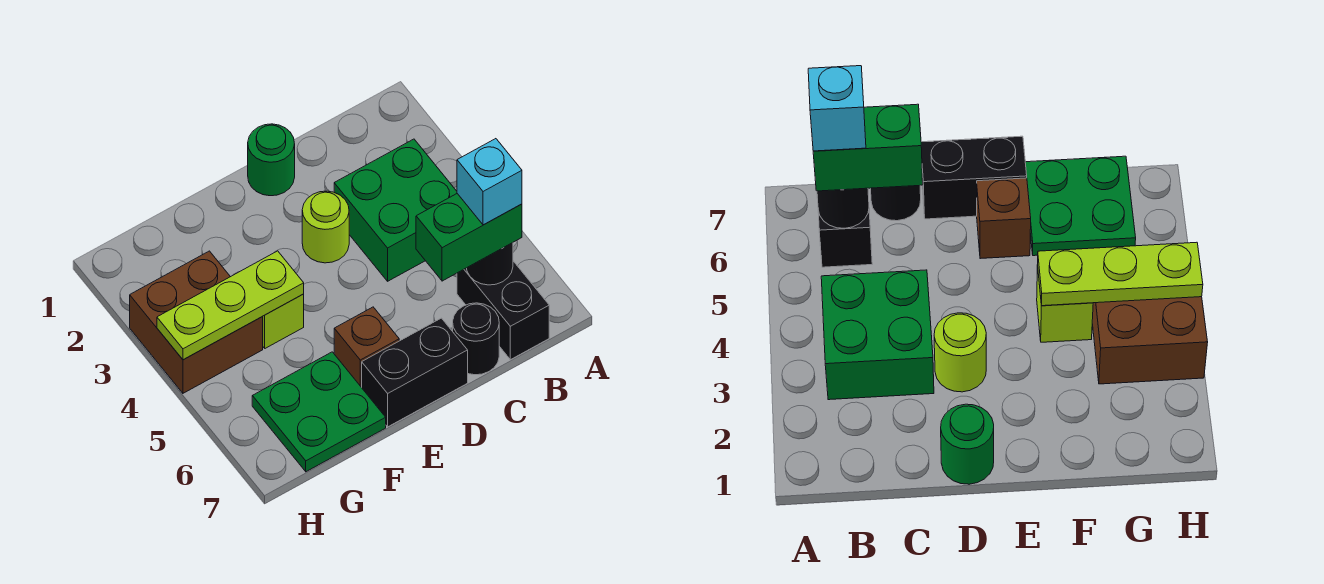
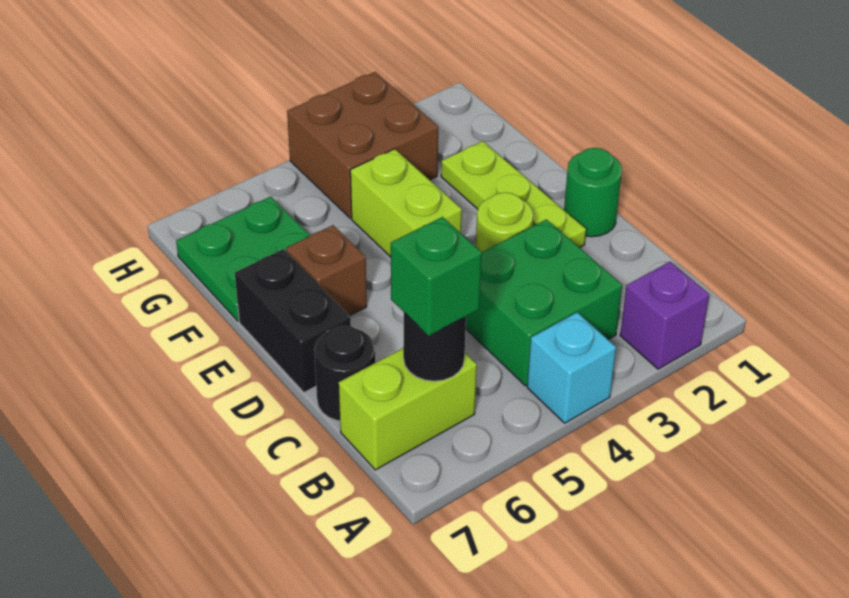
none -> purple 1x1 brick [620,262,709,369]
black 1x2 brick [457,261,549,360] -> lime 1x2 brick [339,348,477,470]
green 1x2 brick [416,194,522,281] -> green 1x1 brick [391,217,482,336]
cyan 1x1 brick [457,139,522,225] -> cyan 1x1 brick moved to [527,312,616,423]
lime 1x1 brick [262,294,304,348] -> lime 1x2 brick [350,149,462,257]
lime 1x3 plate [157,251,304,360] -> lime 1x3 plate moved to [441,141,586,248]

